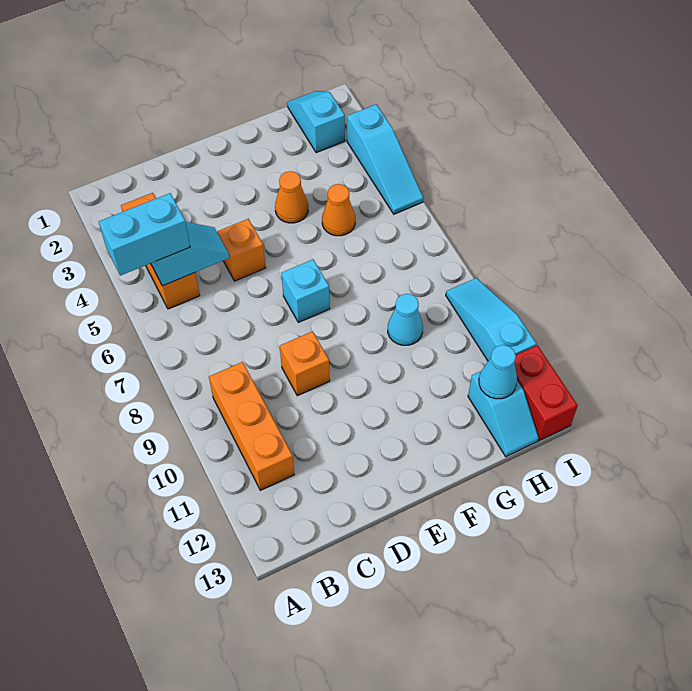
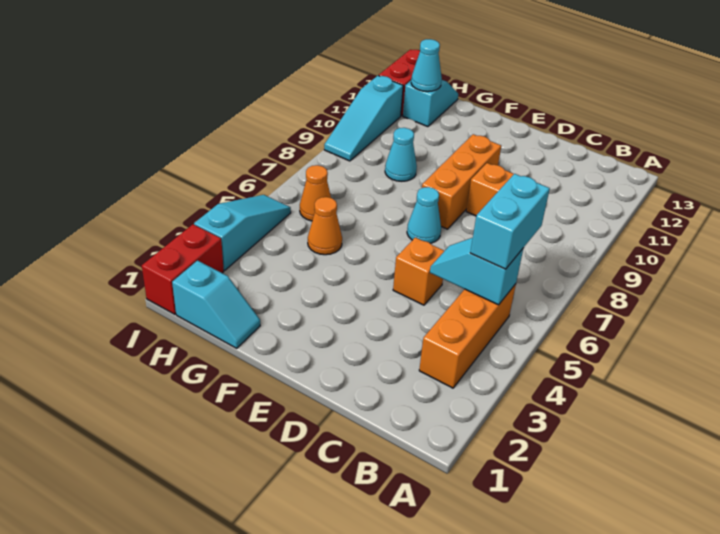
cyan 1x2 brick [99,193,190,276] -> cyan 1x2 brick turned to [470,174,550,269]
orange 1x3 brick [209,362,294,490] -> orange 1x3 brick moved to [422,134,501,229]
cyan 1x1 brick [281,259,330,322] -> cyan 1x1 cone [407,187,441,243]
orange 1x1 cone [275,171,308,223] -> orange 1x1 cone moved to [300,165,331,221]
cyan 1x2 slope [287,91,345,153] -> cyan 1x2 slope turned to [172,261,260,348]
none -> red 1x2 brick [142,224,224,314]

